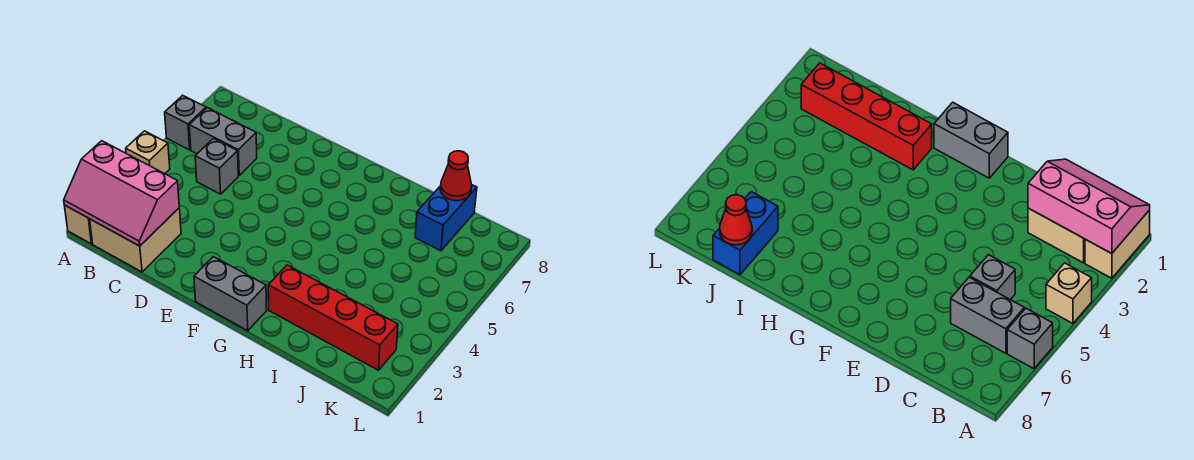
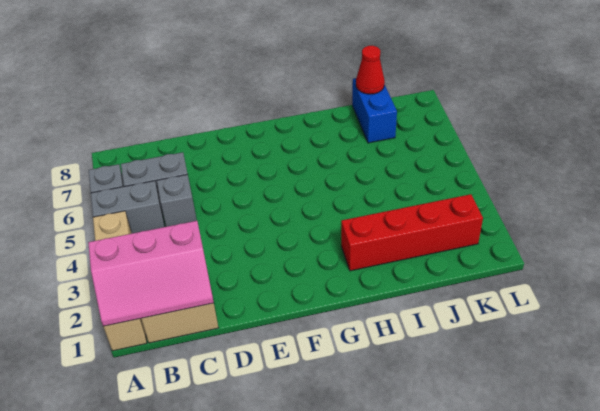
grey 1x2 brick [194,257,267,331] -> grey 1x2 brick moved to [91,181,165,233]

